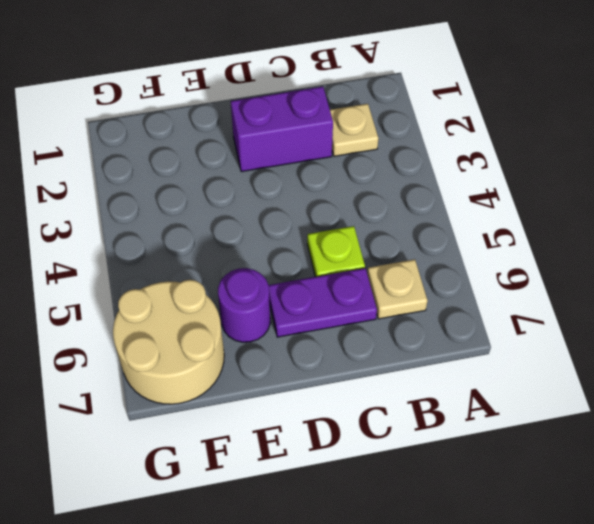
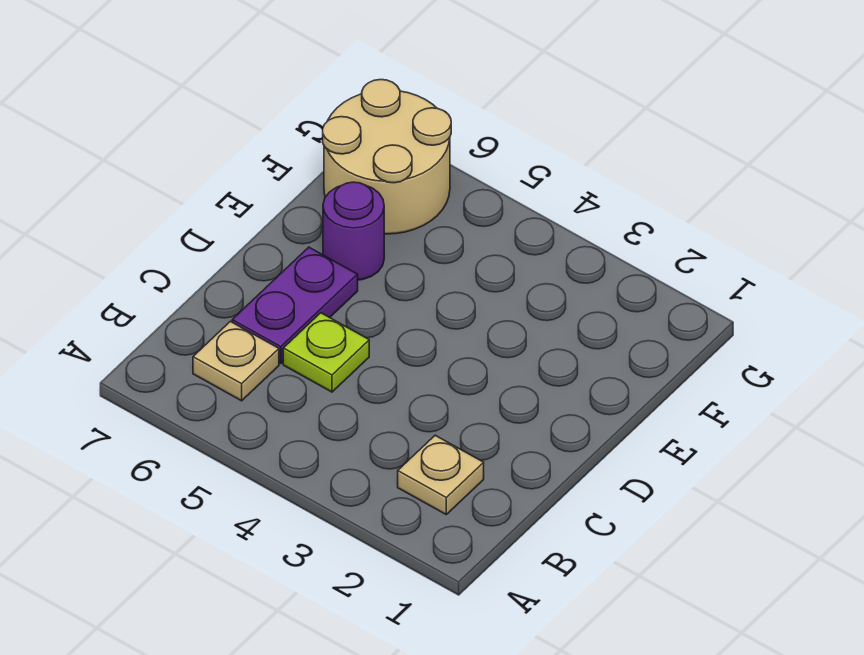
purple 1x2 brick [231,86,333,172] -> none

